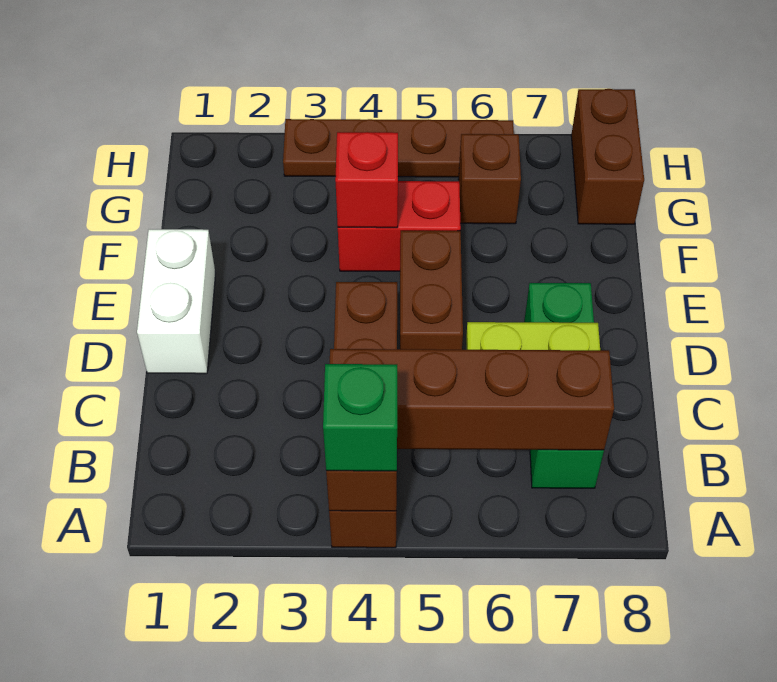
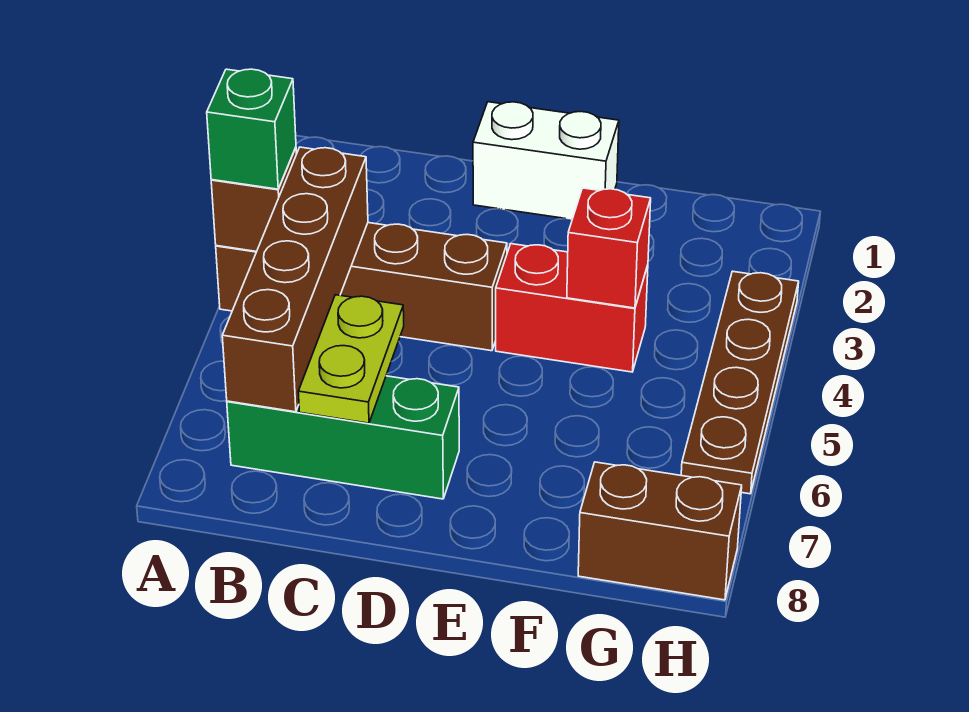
brown 1x2 brick [400,231,463,350] -> none
red 1x2 brick [338,181,461,271] -> red 1x2 brick turned to [496,244,648,372]
brown 1x1 brick [458,134,521,224] -> none

